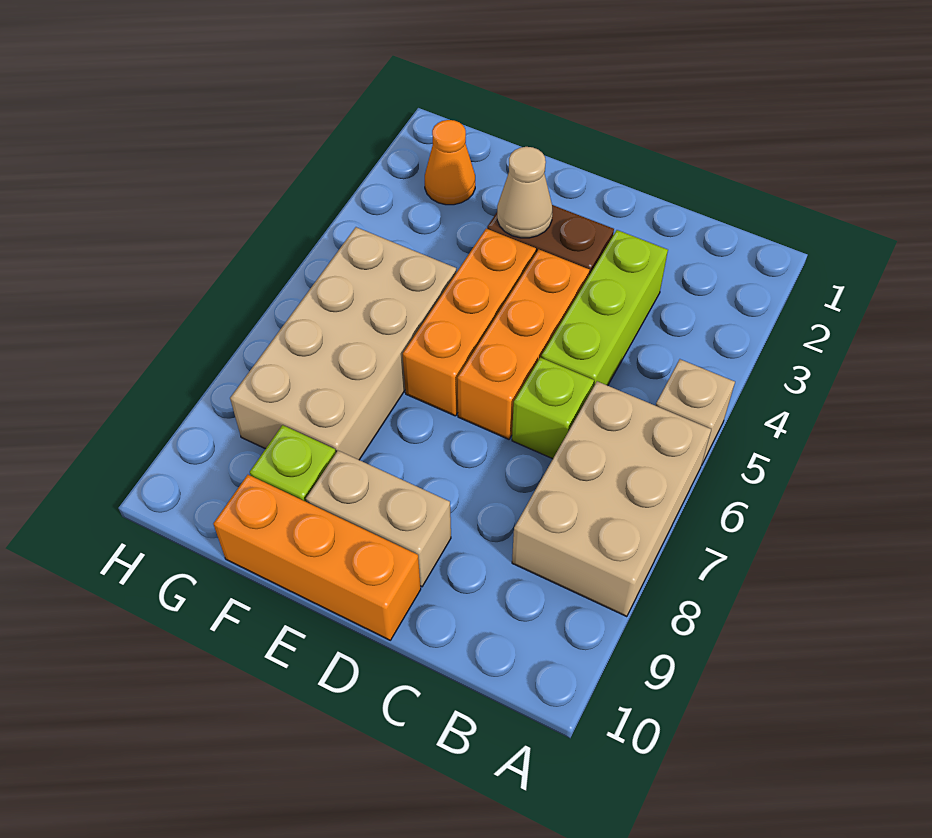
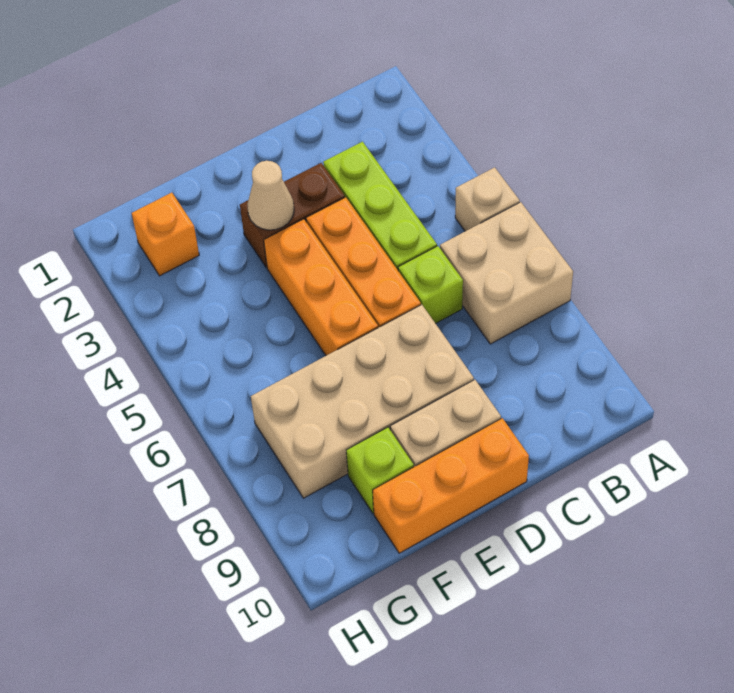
tan 2x3 brick [512,381,711,617] -> tan 2x2 brick [440,202,573,344]
tan 2x4 brick [230,227,456,460] -> tan 2x4 brick turned to [251,305,474,498]
orange 1x1 cone [425,120,475,205] -> orange 1x1 brick [132,193,199,276]

